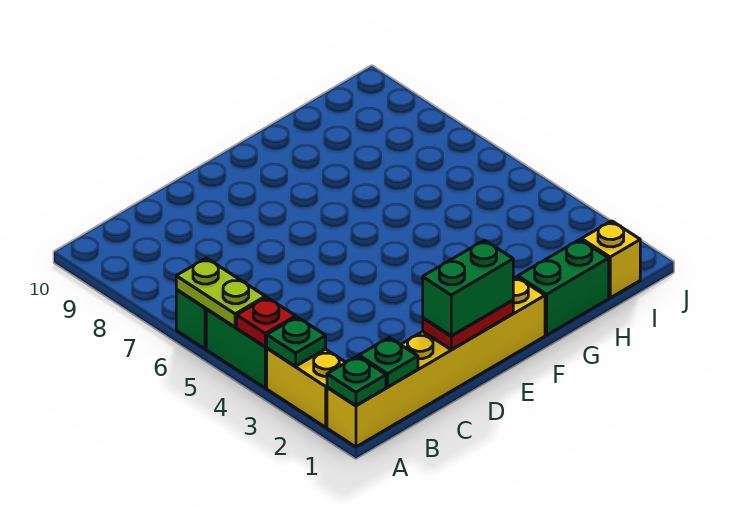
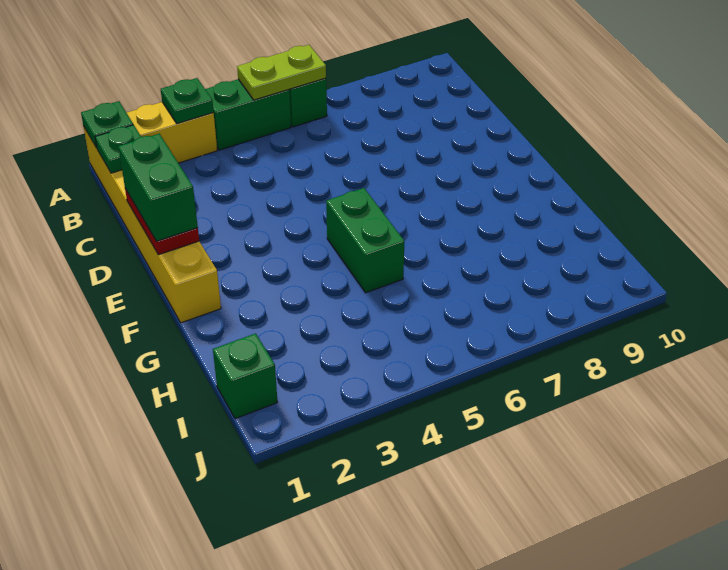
red 1x1 plate [237,297,296,347] -> none
green 1x2 brick [518,240,609,335] -> green 1x2 brick moved to [326,188,404,293]
yellow 1x1 brick [581,221,640,298] -> green 1x1 brick [213,333,277,419]

